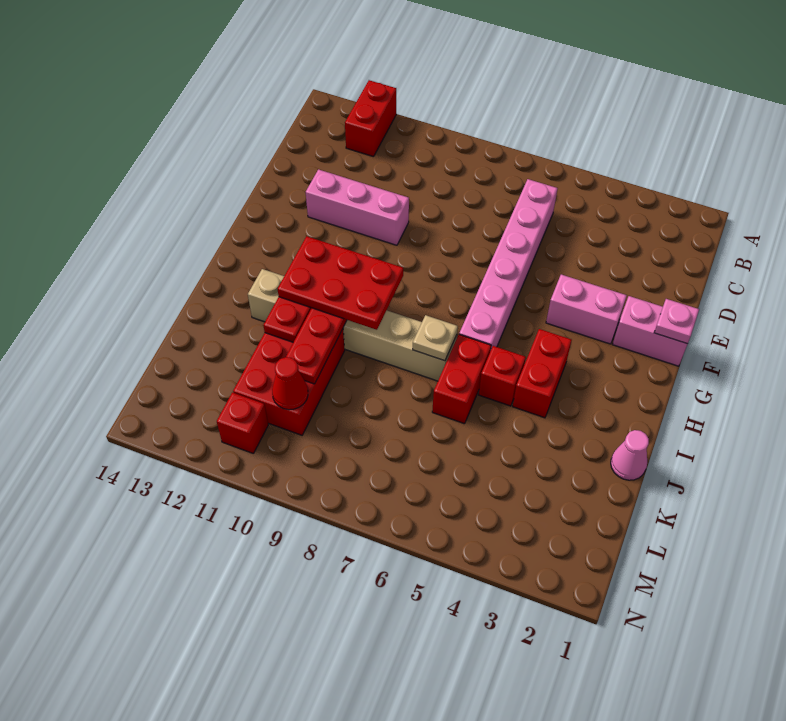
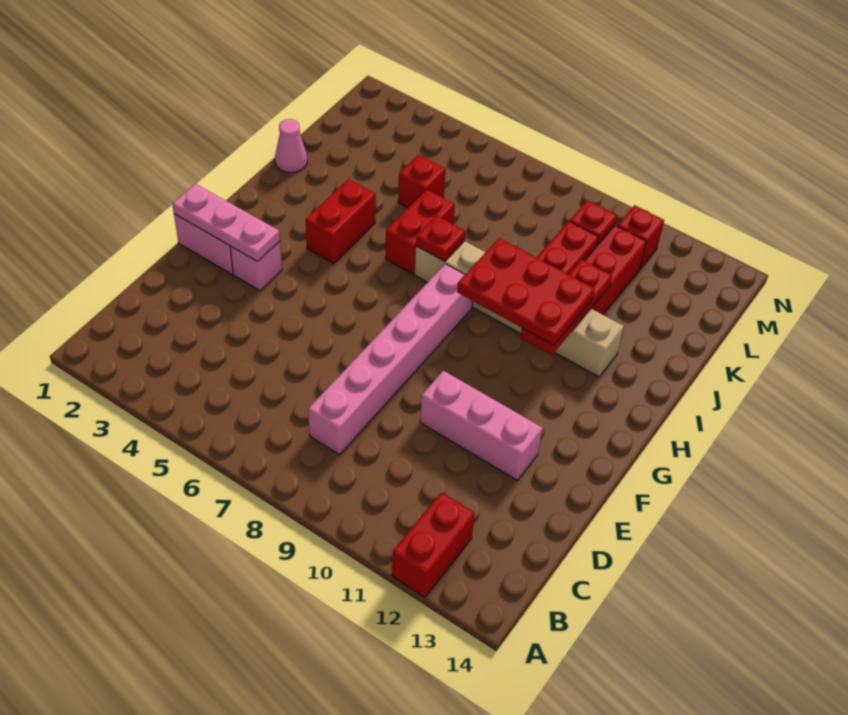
pink 1x6 brick [459,179,558,349] -> pink 1x6 brick moved to [308,264,473,455]
pink 1x1 plate [654,299,699,344] -> pink 1x3 plate [172,184,280,262]
pink 1x2 brick [546,275,627,344] -> pink 1x1 brick [230,241,282,291]
red 1x1 brick [479,346,526,406] -> red 1x1 brick moved to [398,155,446,208]
tan 1x1 plate [413,315,458,361] -> red 1x1 plate [416,216,465,262]
red 1x1 cone [272,357,308,410] -> red 1x1 plate [570,200,617,245]

